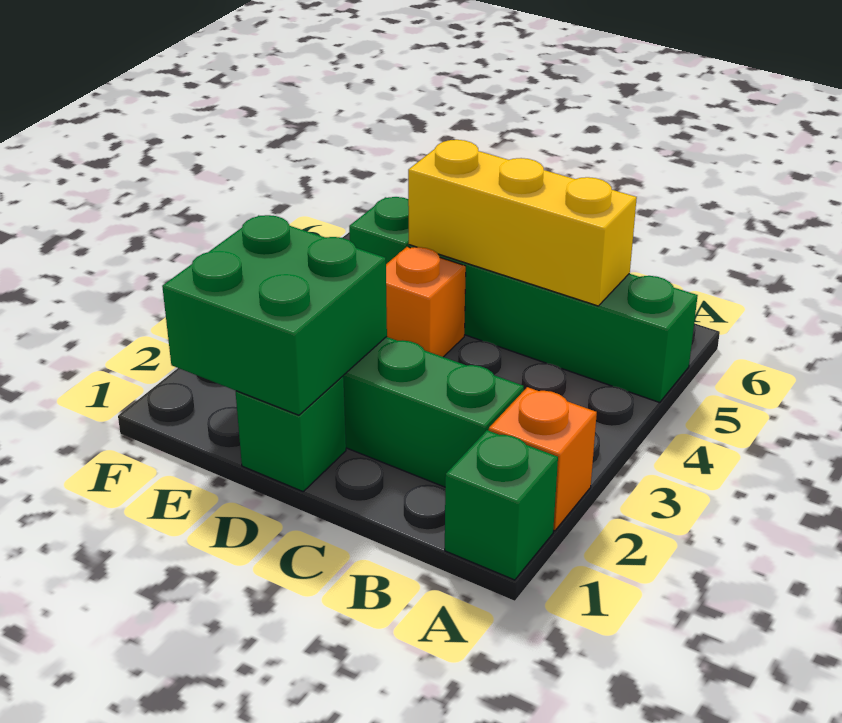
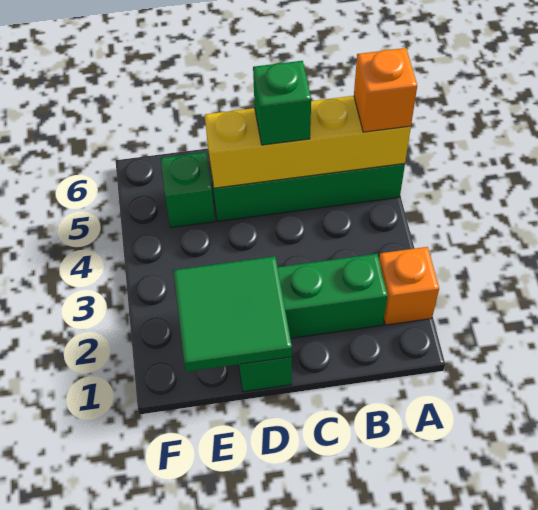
green 1x1 brick [445,430,558,580] -> green 1x1 brick moved to [253,61,311,145]
yellow 1x3 brick [408,140,637,306] -> yellow 1x4 brick [205,96,411,188]
green 2x2 brick [162,215,387,415] -> green 2x2 tile [173,256,292,372]
orange 1x1 brick [386,247,466,357] -> orange 1x1 brick moved to [354,48,417,132]

